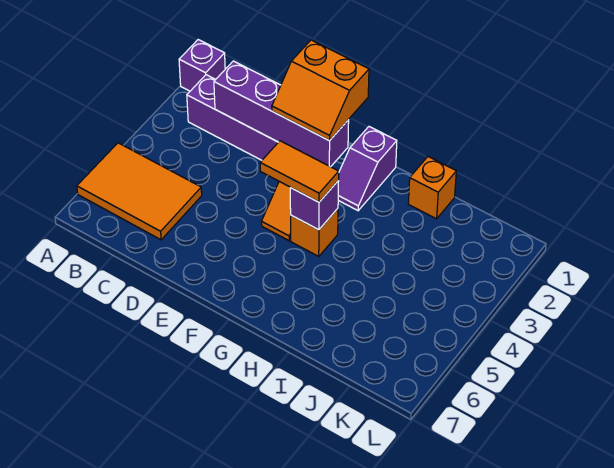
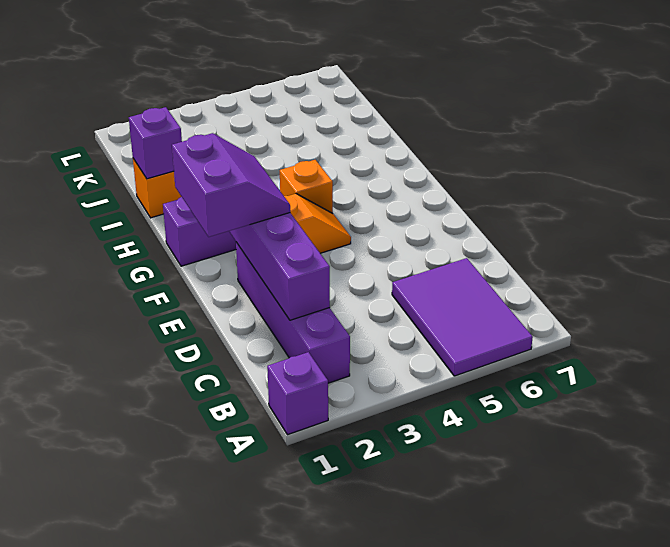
orange 2x3 tile [77,143,202,240] -> purple 2x3 tile [392,258,533,376]
orange 2x2 slope [272,40,369,141] -> purple 2x2 slope [172,133,290,237]
orange 1x2 tile [260,141,339,202] -> none
purple 1x1 brick [290,181,339,230] -> purple 1x1 brick moved to [129,107,182,179]

